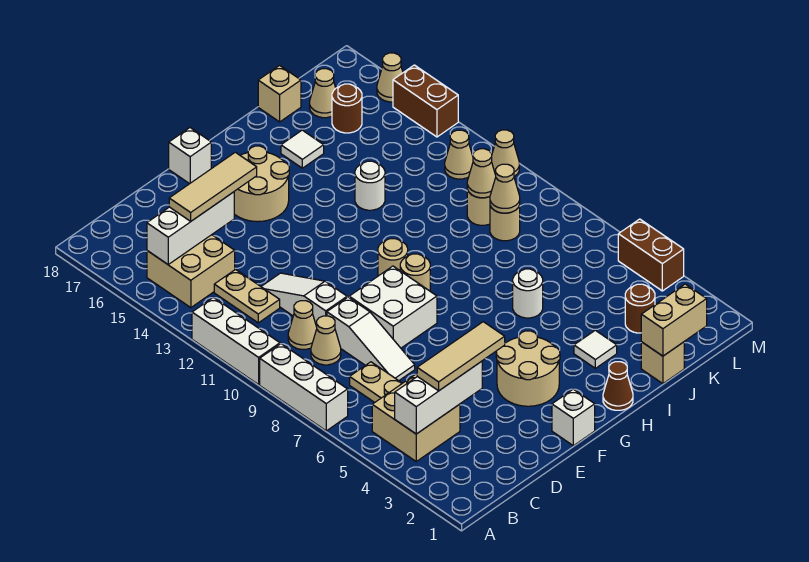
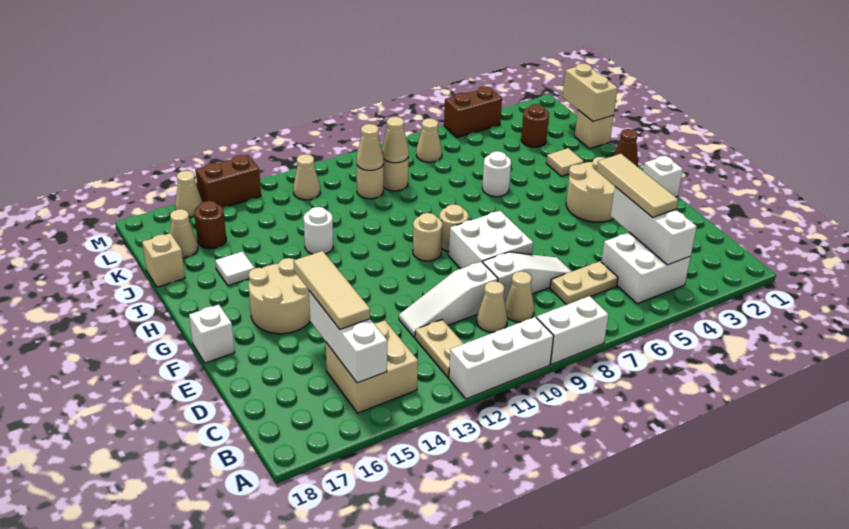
white 1x3 brick [260,344,348,431] -> white 1x2 brick [536,296,609,364]
tan 2x2 brick [372,374,460,461] -> white 2x2 brick [601,232,690,304]
tan 1x2 plate [214,269,280,323] -> tan 1x2 plate turned to [415,320,464,378]
white 1x1 tile [574,330,617,368] -> tan 1x1 tile [546,148,584,176]
tan 1x1 cone [492,130,519,176] -> tan 1x1 cone moved to [416,118,442,162]

